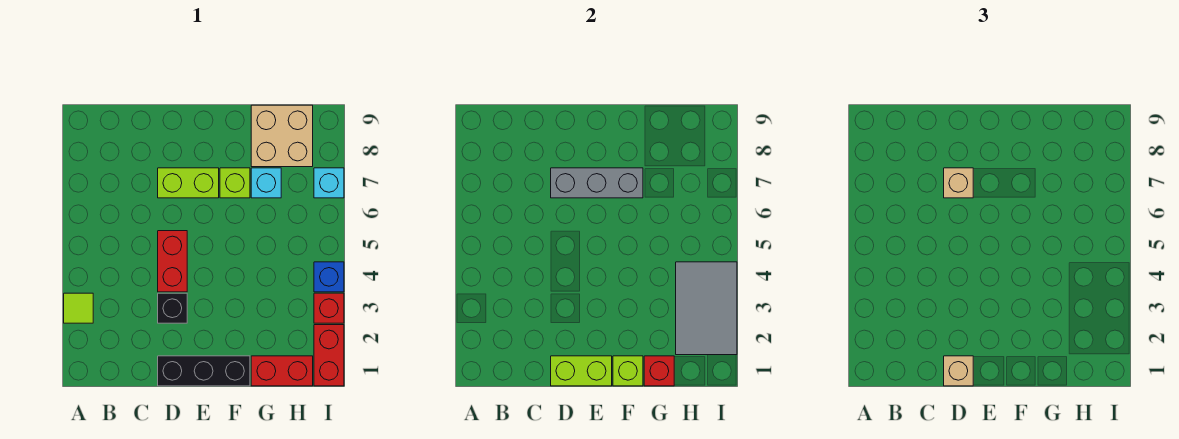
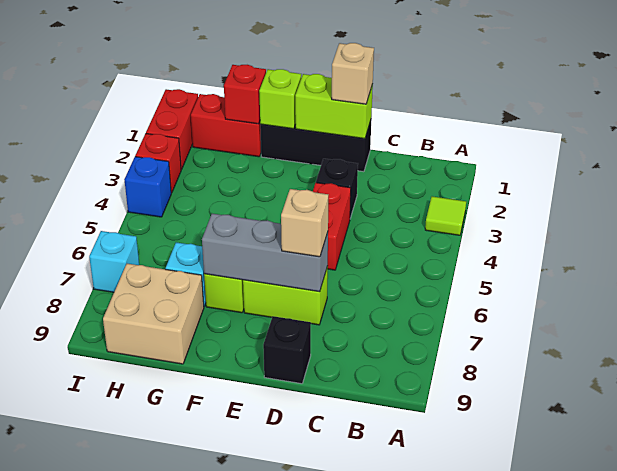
none -> black 1x1 brick [263,316,311,384]
grey 2x3 tile [676,262,737,355] -> none

